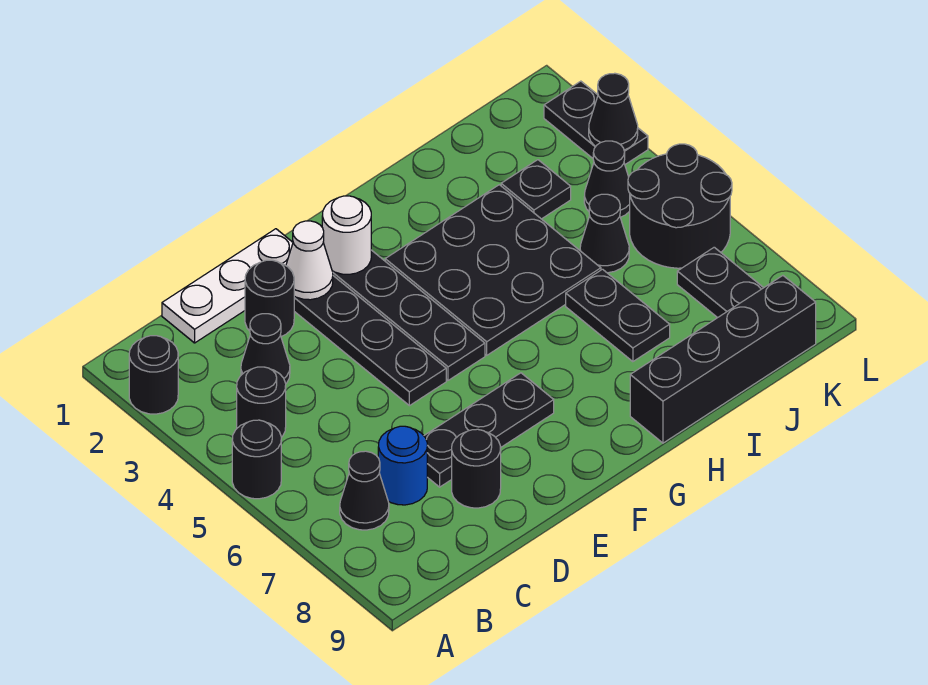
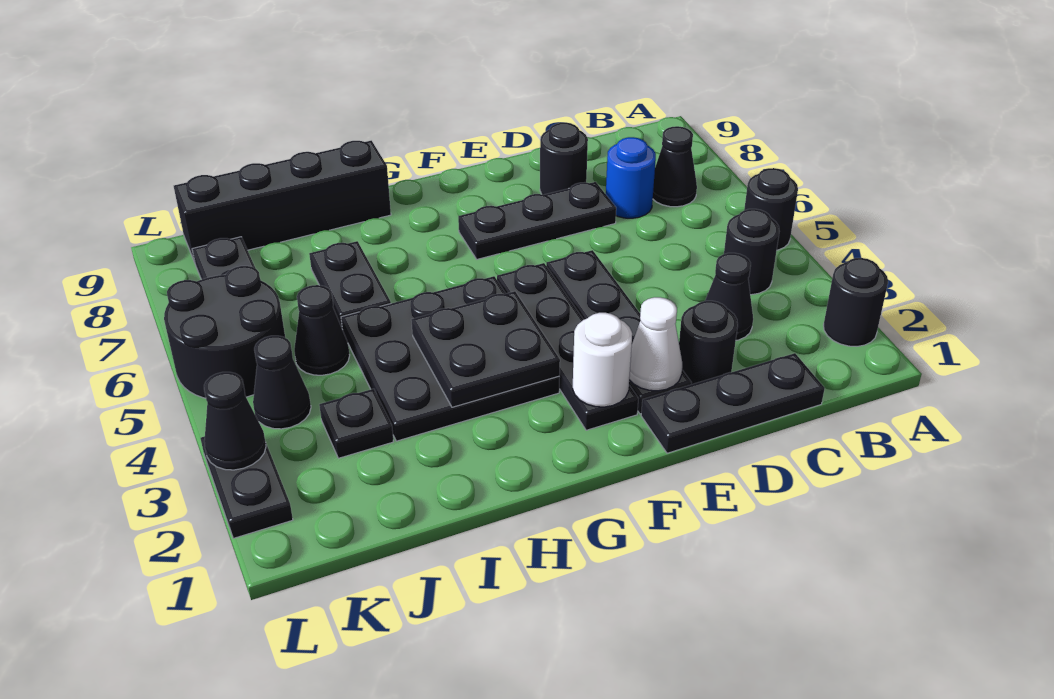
white 1x3 plate [162,229,293,343] -> black 1x3 plate [641,353,825,453]
none -> black 2x2 plate [411,291,560,407]

